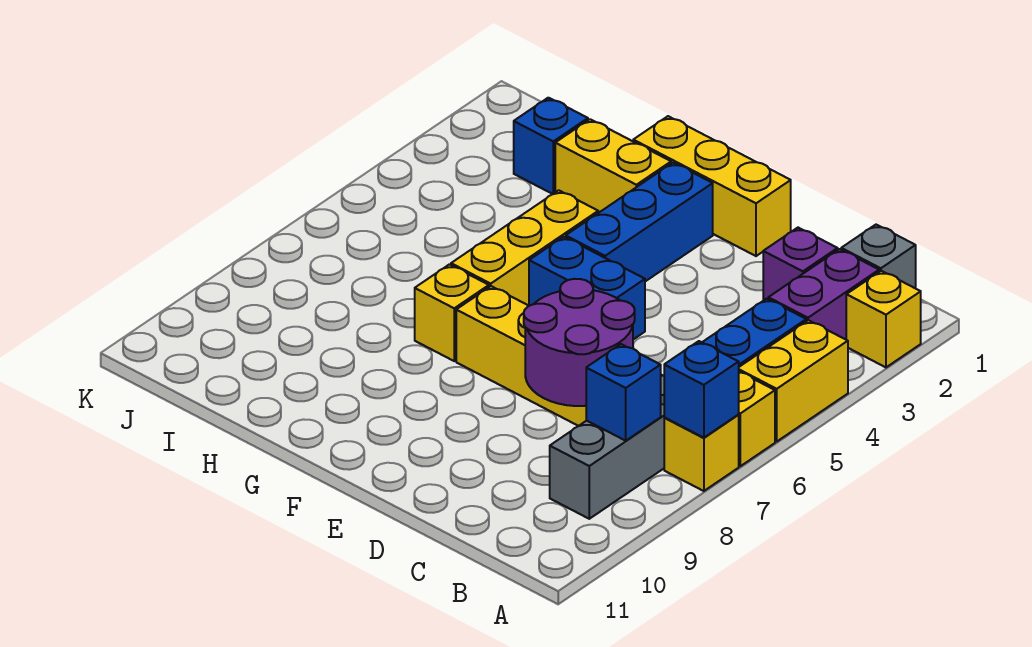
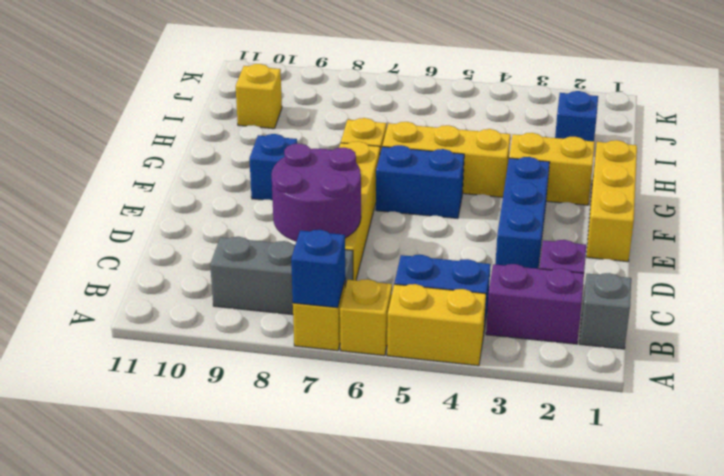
yellow 1x1 brick [846,271,921,367] -> yellow 1x1 brick moved to [236,64,282,129]
blue 1x1 brick [586,344,661,441] -> blue 1x1 brick moved to [249,134,297,200]
blue 1x2 brick [529,237,645,339] -> blue 1x2 brick turned to [376,145,464,218]
blue 1x3 brick [566,163,713,281] -> blue 1x3 brick turned to [495,157,550,269]
yellow 1x2 brick [555,119,671,213] -> yellow 1x2 brick turned to [509,133,595,205]

